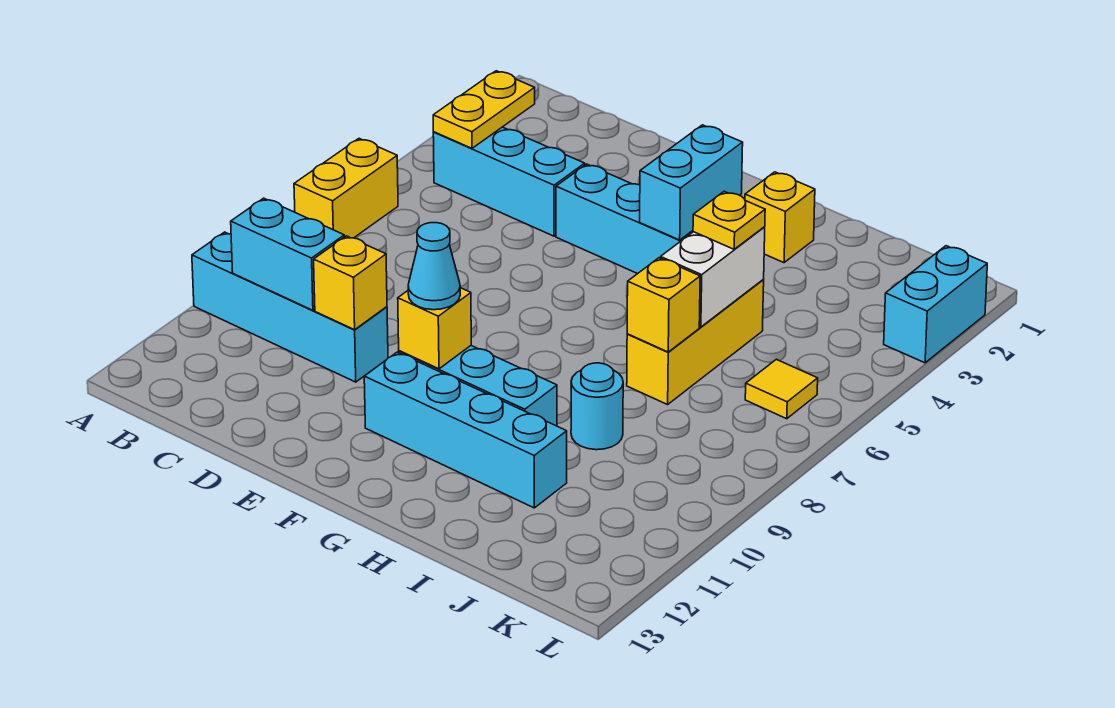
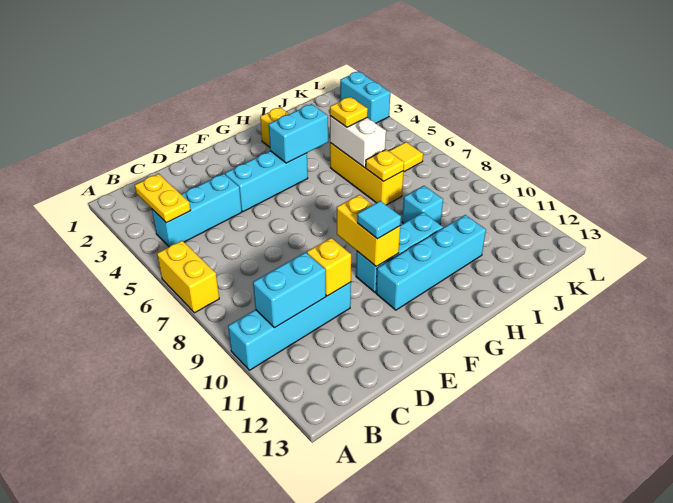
yellow 1x1 brick [398,288,471,369] -> yellow 1x2 brick [337,195,400,266]
cyan 1x1 cone [408,223,460,310] -> cyan 1x1 tile [357,201,401,239]
cyan 1x2 brick [640,125,743,240] -> cyan 1x2 brick turned to [269,104,328,163]
yellow 1x1 brick [627,258,700,352] -> yellow 1x1 plate [366,150,404,182]
cyan 1x1 round brick [571,363,623,450] -> cyan 1x1 brick [402,186,443,224]

